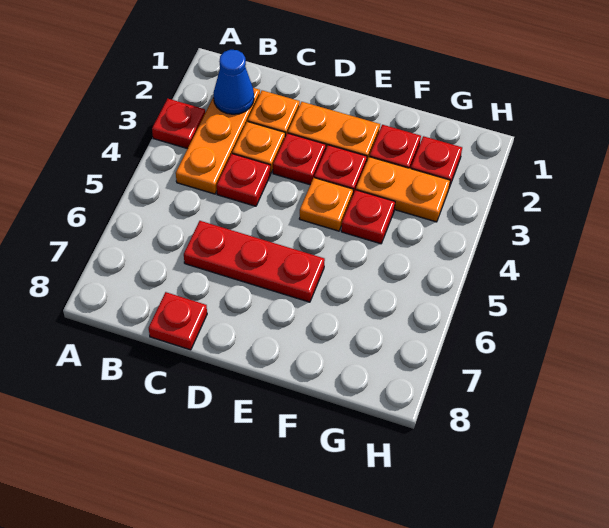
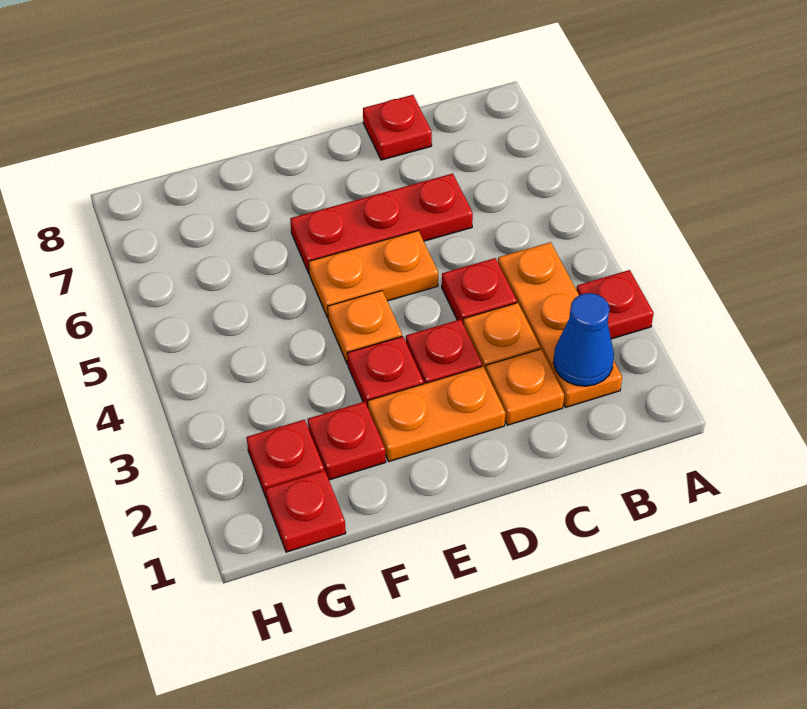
orange 1x2 plate [356,157,450,222] -> orange 1x2 plate moved to [309,231,438,318]
red 1x1 plate [341,190,395,244] -> red 1x1 plate moved to [266,470,346,552]

